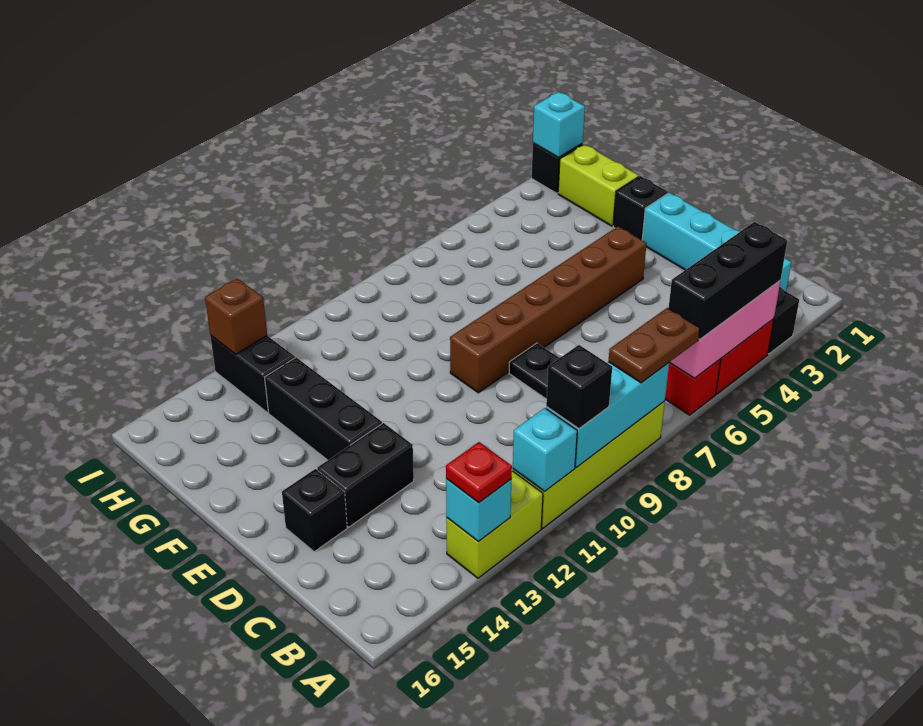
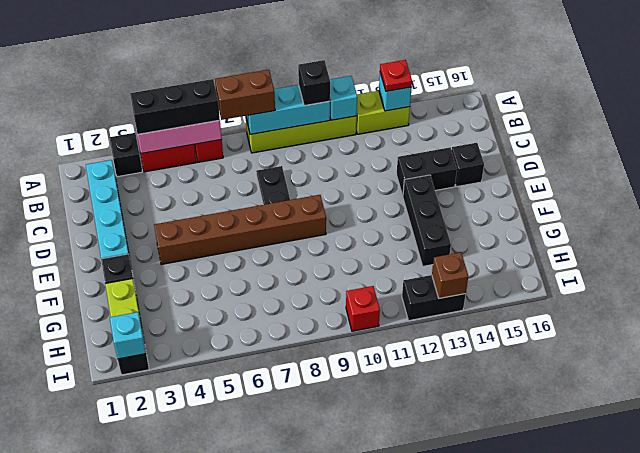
brown 1x2 plate [608,308,700,383] -> brown 1x2 brick [215,70,275,120]
black 1x2 brick [210,336,295,412] -> black 1x2 brick turned to [402,275,466,321]
none -> red 1x1 brick [346,286,380,331]

